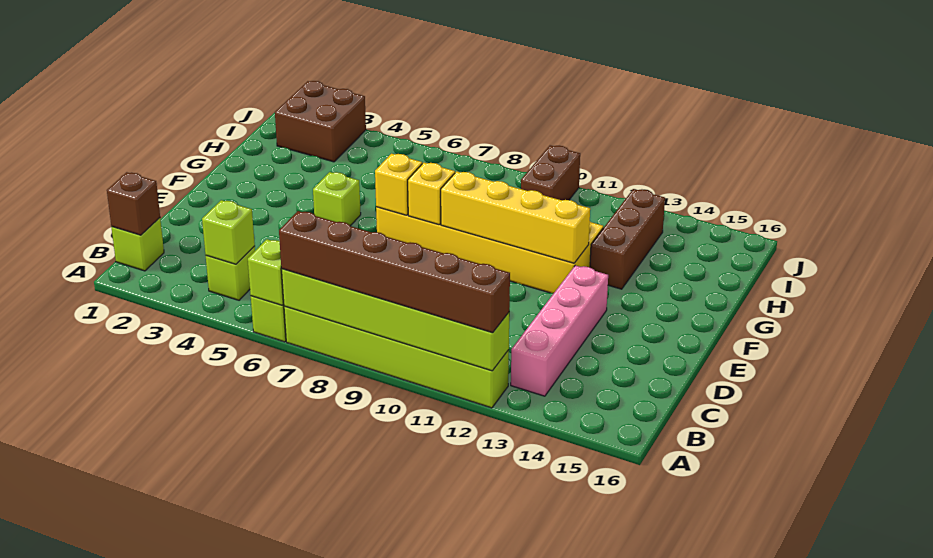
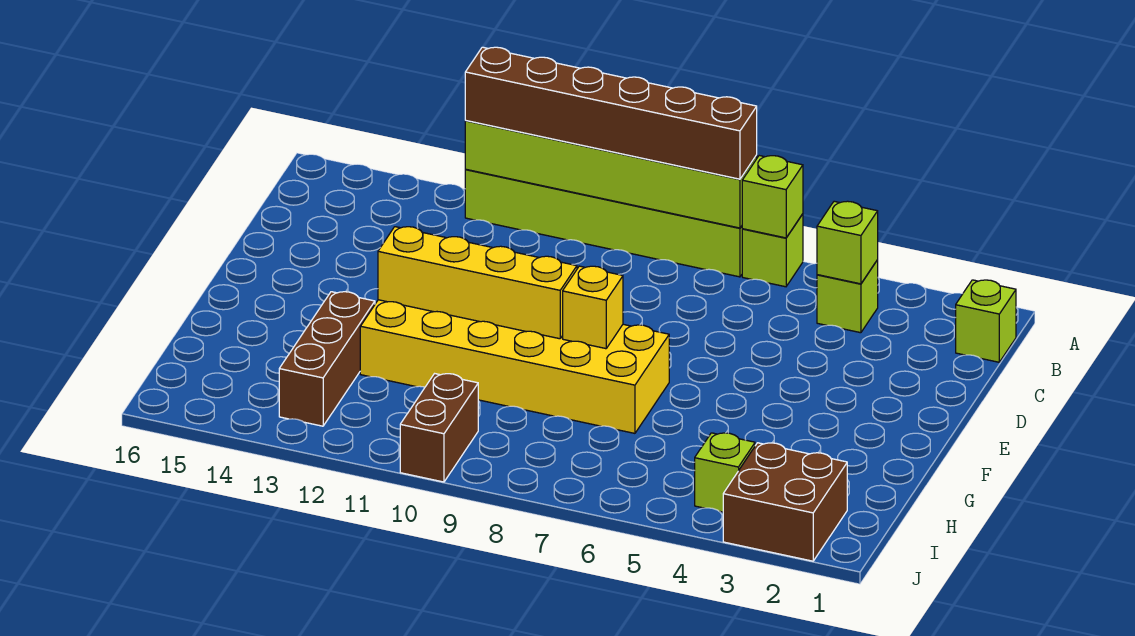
brown 1x1 brick [107,172,160,235] -> none
pink 1x4 brick [511,265,608,396] -> none
lime 1x1 brick [313,172,361,226] -> lime 1x1 brick moved to [695,433,755,512]
yellow 1x1 brick [375,154,422,215] -> none

